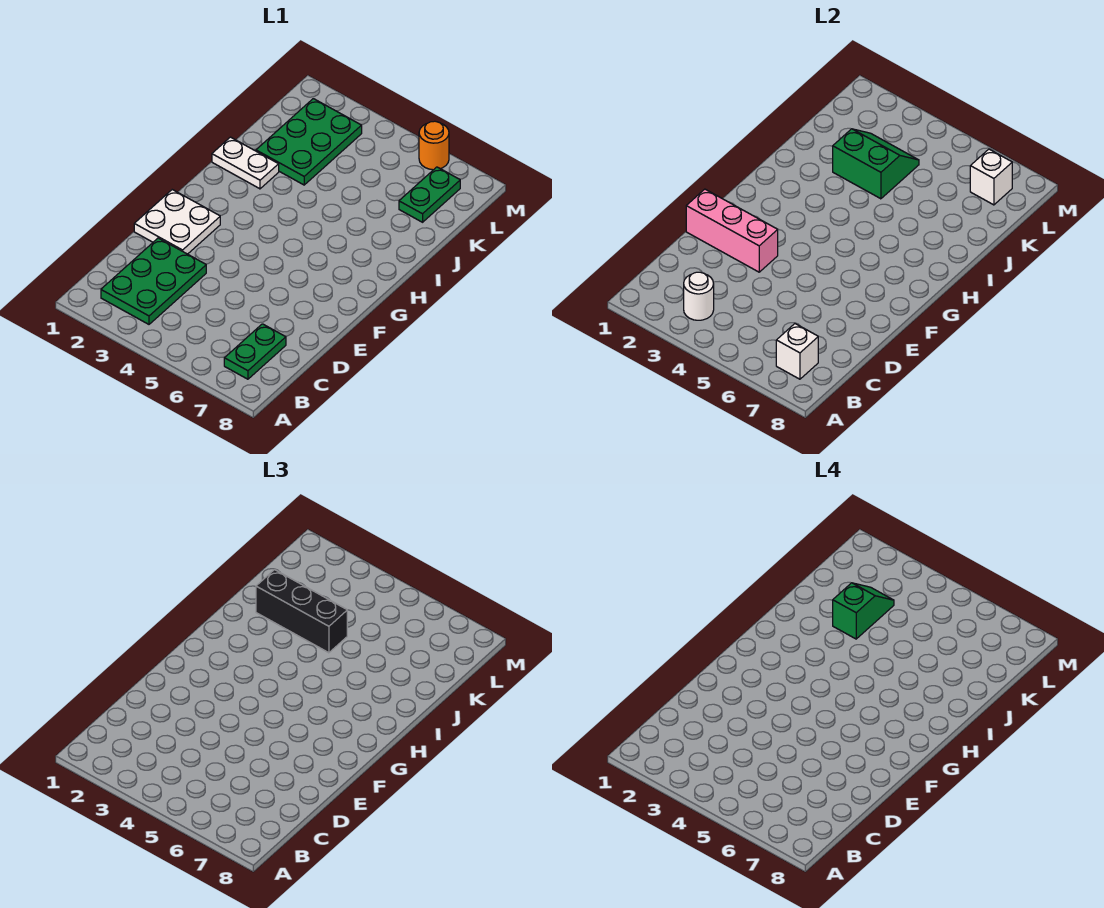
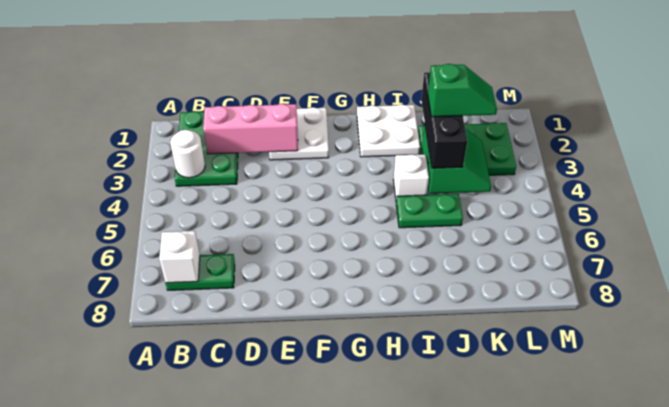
green 2x3 plate [101,238,206,324] -> green 2x3 plate turned to [175,111,238,186]
pink 1x3 brick [686,189,778,272] -> pink 1x3 brick turned to [203,104,298,154]
white 1x2 plate [212,137,279,189] -> white 2x2 plate [357,104,420,157]
green 1x2 plate [399,167,460,222] -> green 1x2 plate moved to [396,194,463,228]
white 1x1 brick [970,149,1012,205] -> white 1x1 brick moved to [393,154,429,200]
orange 1x1 round brick [419,121,449,170] -> none

